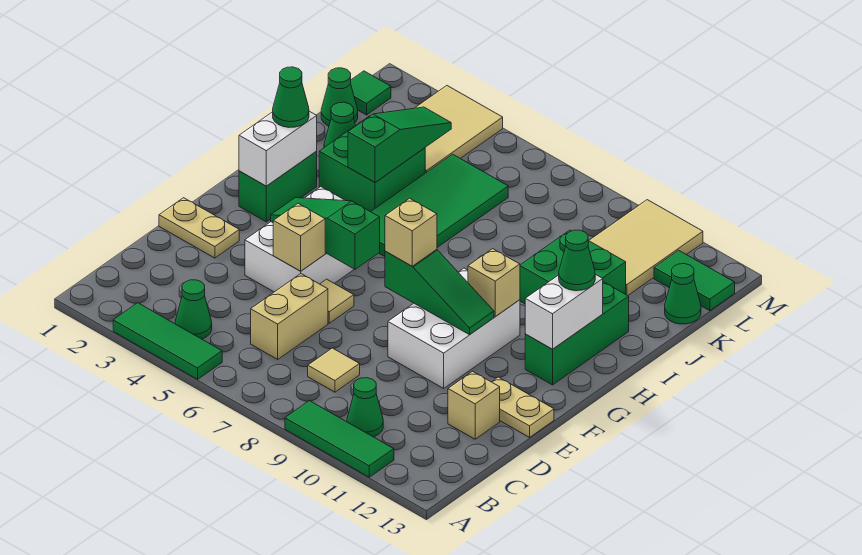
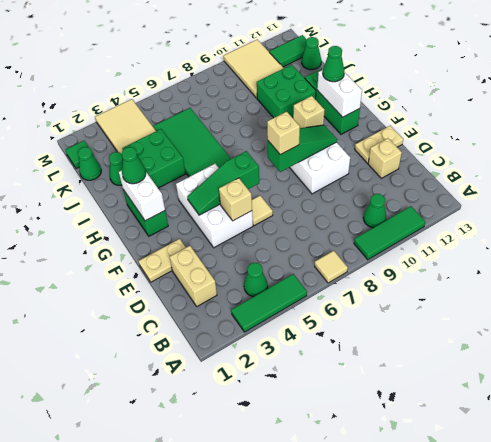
tan 1x2 brick [251,274,328,359] -> tan 1x2 brick moved to [170,246,217,306]
tan 1x1 tile [308,348,360,392] -> tan 1x1 tile moved to [315,251,348,283]
green 1x3 slope [348,107,451,182] -> none

